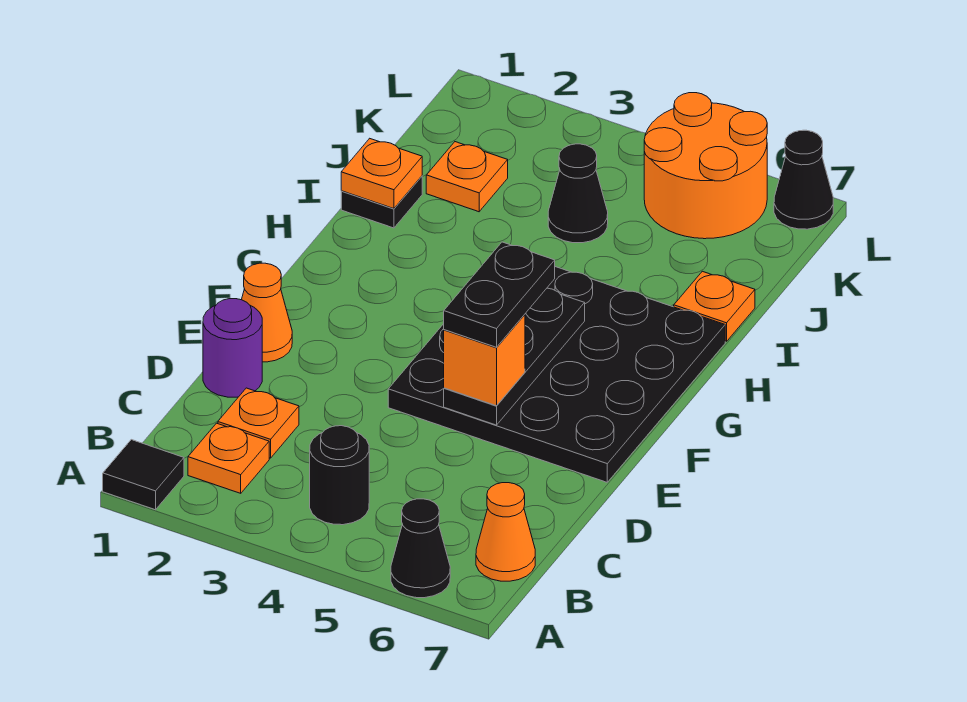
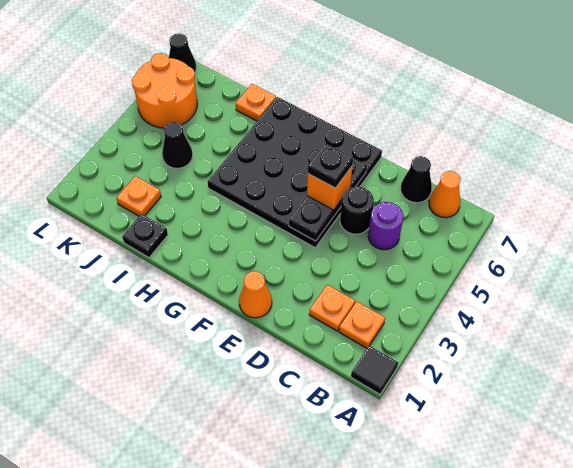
black 1x1 cone [391,499,450,598] -> black 1x1 cone moved to [401,156,432,203]
black 1x1 round brick [310,426,369,525] -> black 1x1 round brick moved to [340,187,374,234]
purple 1x1 round brick [203,299,262,397] -> purple 1x1 round brick moved to [368,202,403,250]
black 1x3 plate [444,288,585,425] -> black 1x3 plate turned to [289,158,367,241]
black 1x2 plate [444,242,555,347] -> black 1x1 plate [308,143,353,188]
orange 1x1 plate [341,138,422,209] -> none

